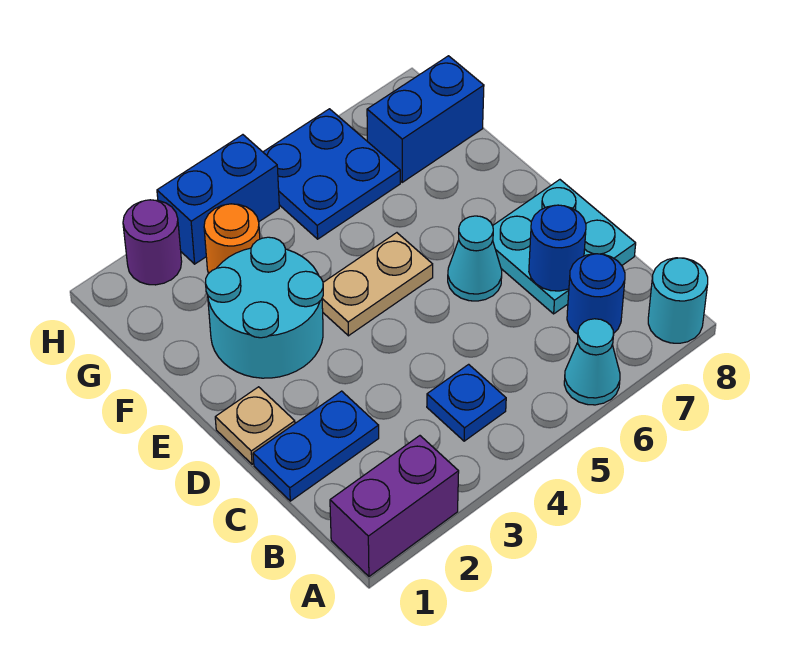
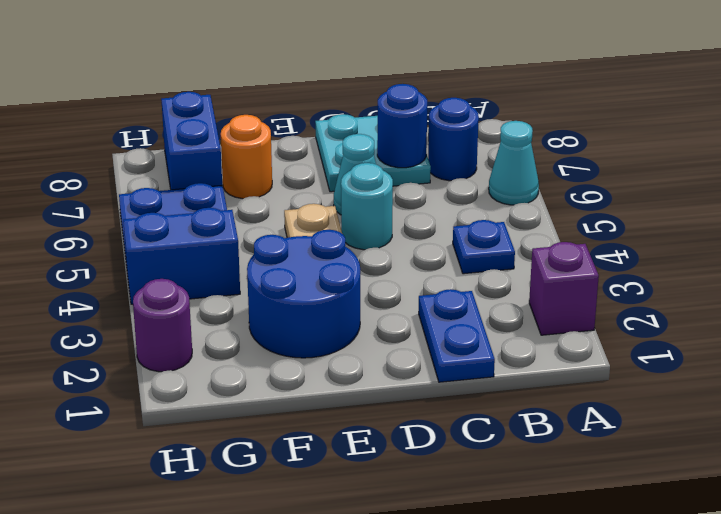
purple 1x2 brick [330,436,459,576] -> purple 1x1 brick [529,242,599,335]
cyan 1x1 round brick [648,258,708,343] -> cyan 1x1 round brick moved to [341,163,393,250]
tan 1x1 plate [215,387,295,464] -> none
cyan 2x2 round brick [206,237,323,378] -> blue 2x2 round brick [247,230,360,358]
orange 1x1 round brick [204,204,260,274] -> orange 1x1 round brick moved to [221,115,272,199]
blue 1x2 brick [157,135,279,264] -> blue 1x2 brick turned to [123,208,240,304]

